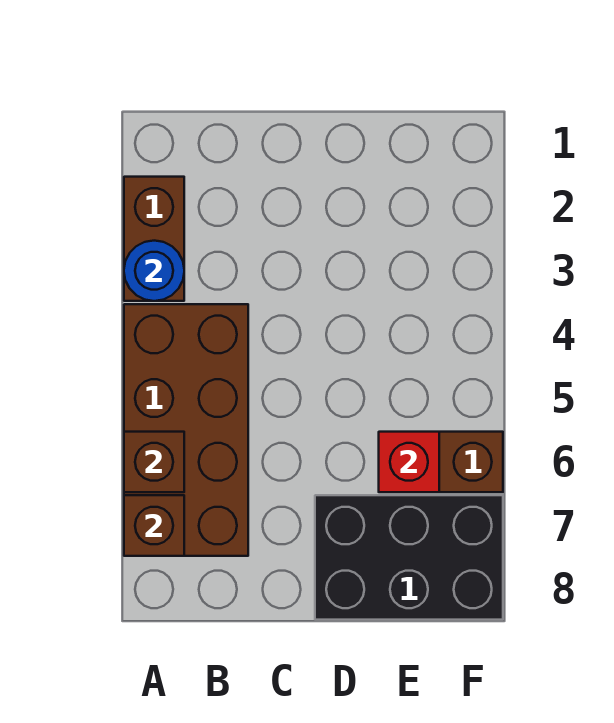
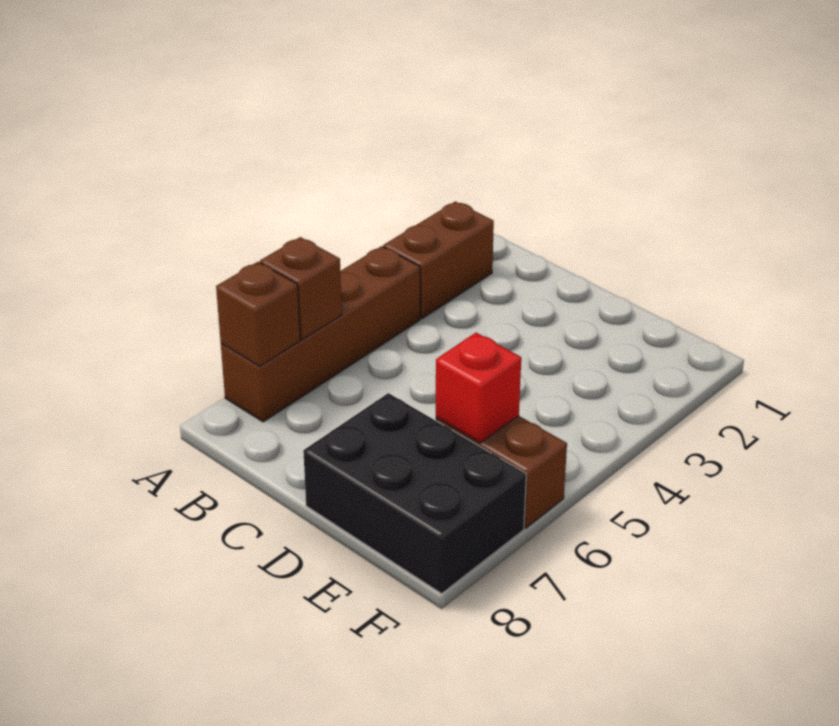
blue 1x1 round brick [124,241,184,301] -> none
brown 2x4 brick [124,304,248,556] -> brown 1x4 brick [221,246,420,422]

